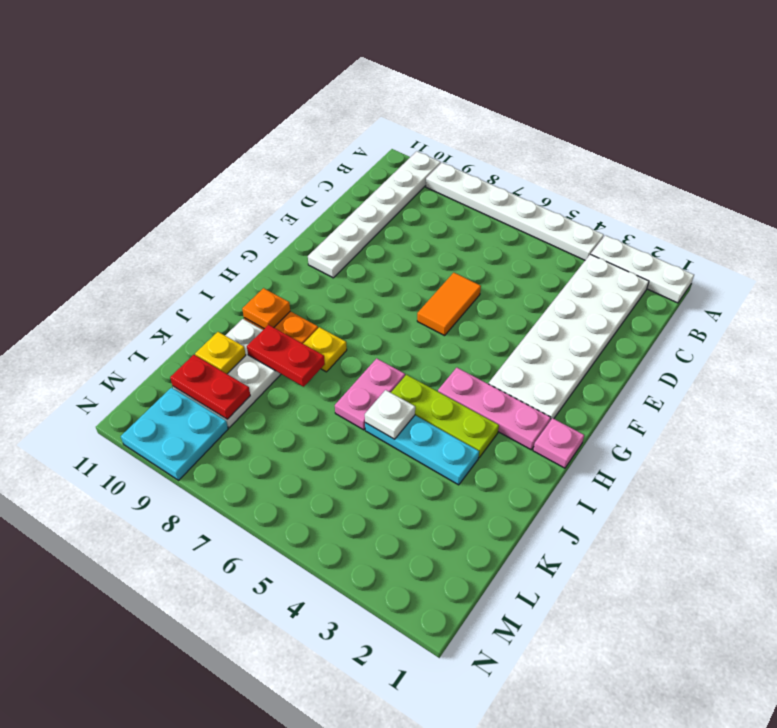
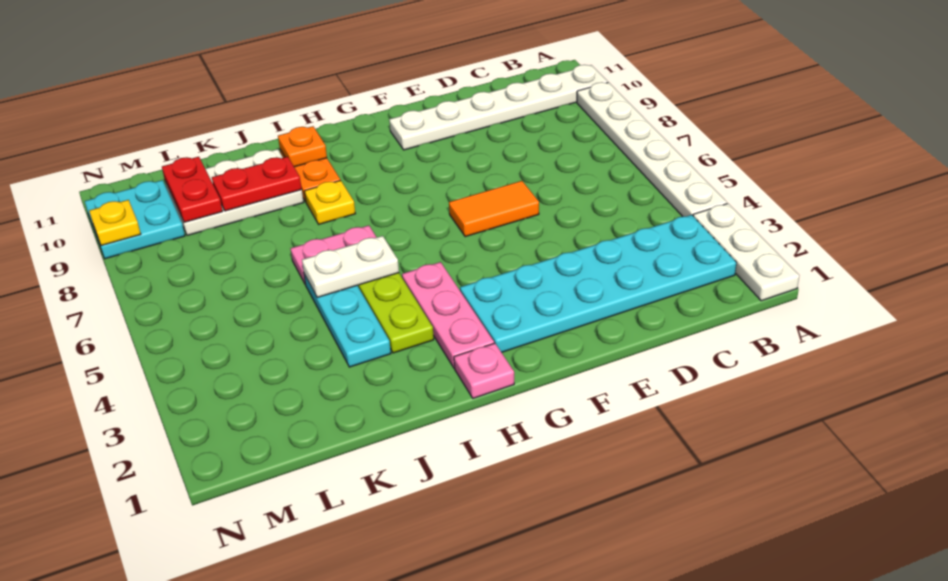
white 2x6 plate [489,254,649,421] -> cyan 2x6 plate [460,215,736,352]
white 1x1 plate [365,390,415,439] -> white 1x2 plate [302,236,399,297]
red 1x2 plate [247,325,325,387] -> red 1x2 plate turned to [212,157,302,211]
yellow 1x1 plate [195,332,246,374] -> yellow 1x1 plate moved to [89,200,141,246]

